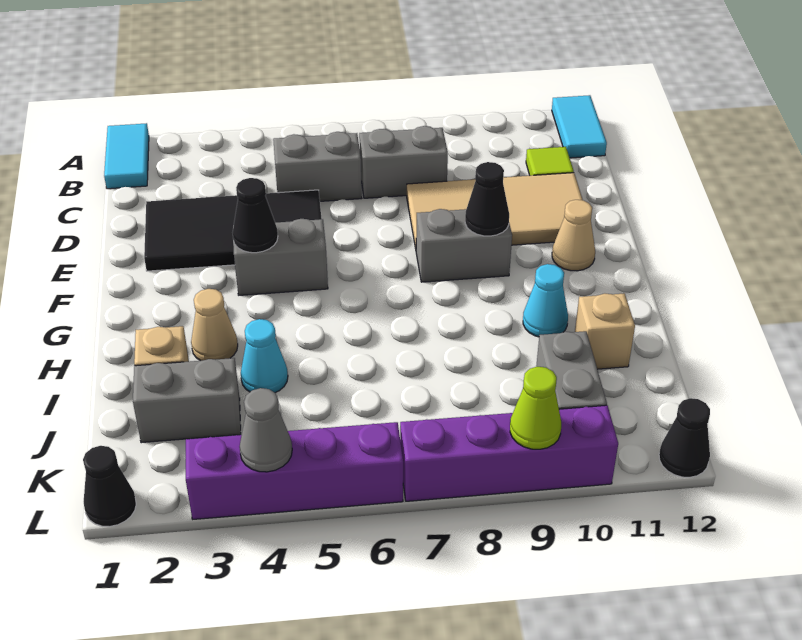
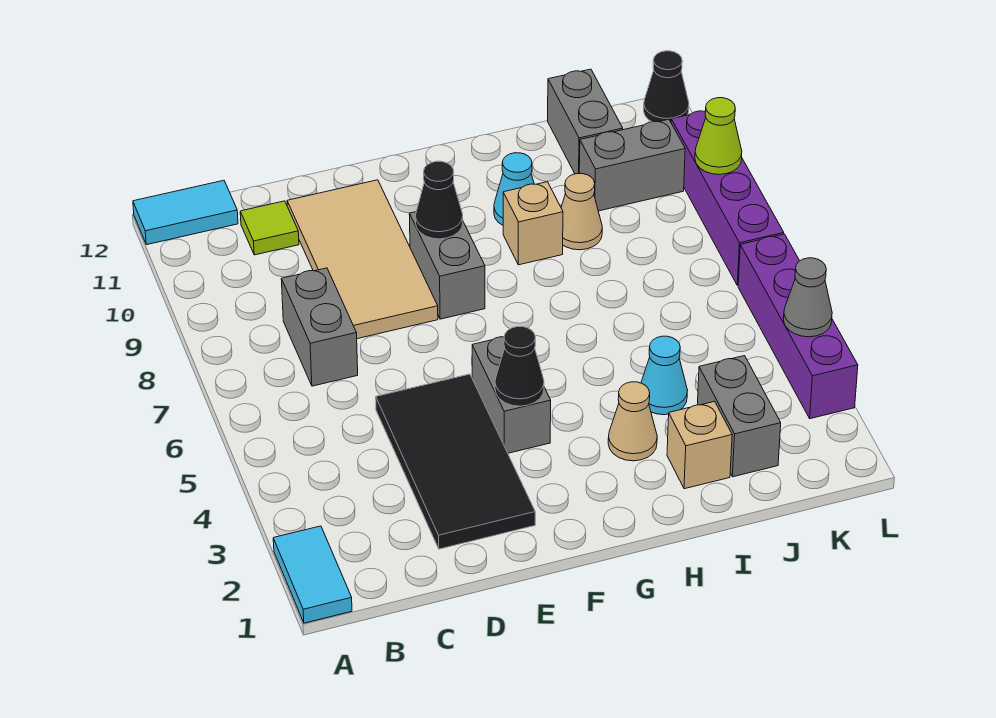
cyan 1x2 tile [104,123,149,189] -> cyan 1x2 tile turned to [273,526,352,623]
grey 1x2 brick [273,132,362,201] -> grey 1x2 brick moved to [548,69,623,174]
tan 1x1 cone [552,200,595,271] -> tan 1x1 cone moved to [561,174,602,250]
tan 1x1 brick [575,293,635,369] -> tan 1x1 brick moved to [503,182,563,265]
black 1x1 cone [83,446,136,527] -> none

